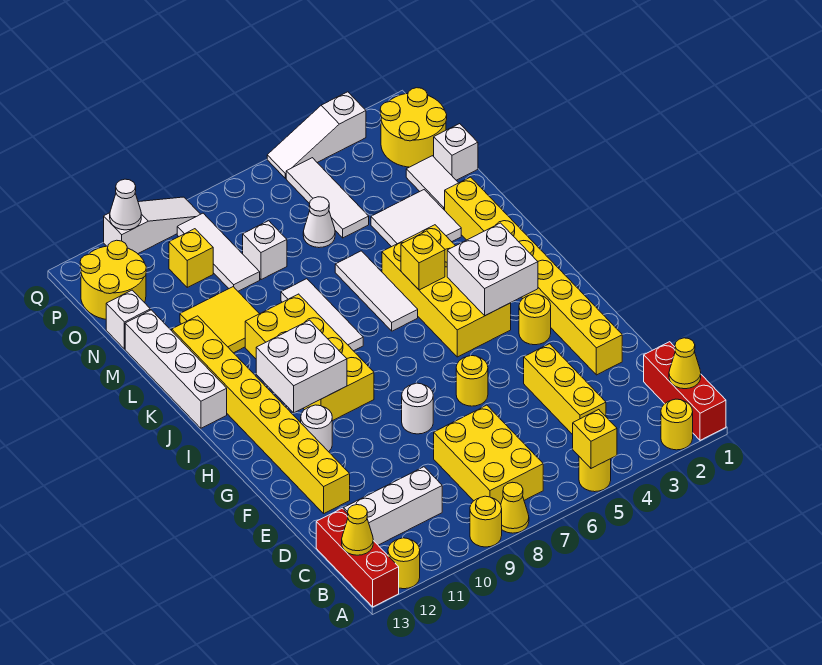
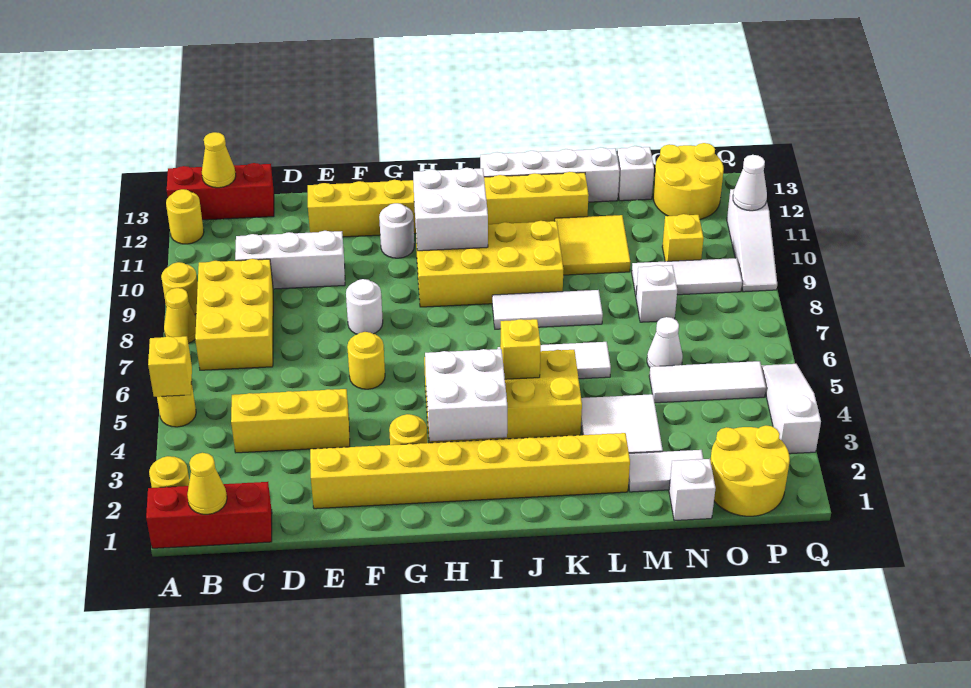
yellow 2x3 brick [434,405,543,504] -> yellow 2x3 brick turned to [195,259,273,370]
white 1x3 brick [344,467,442,545] -> white 1x3 brick turned to [235,231,345,289]

